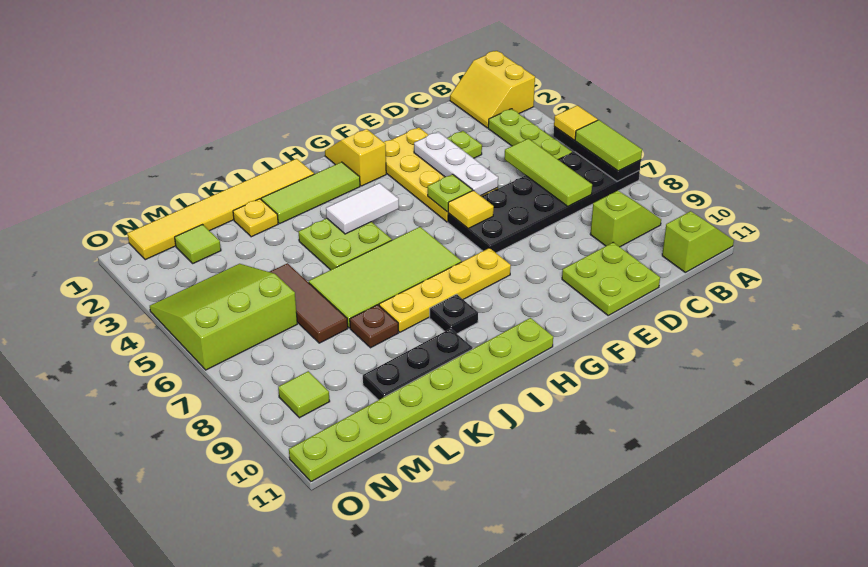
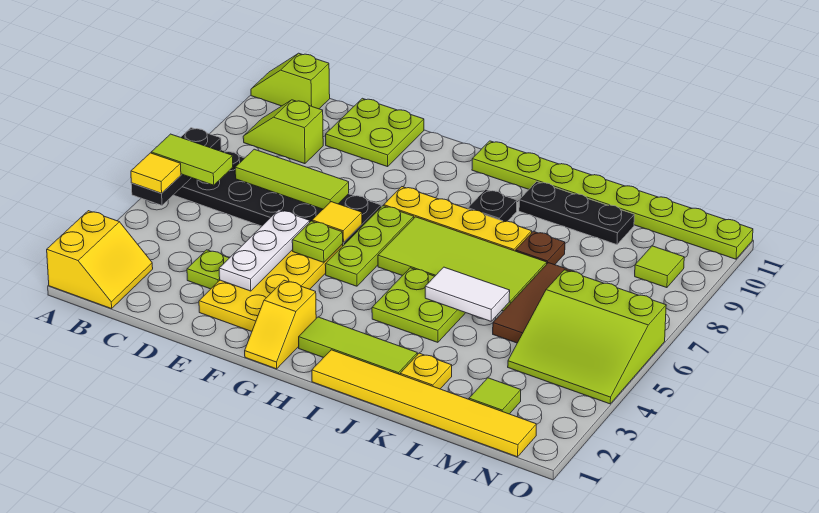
lime 1x2 tile [575,120,642,171] -> lime 1x2 tile turned to [151,134,233,185]
lime 1x3 plate [488,109,572,159] -> lime 1x3 plate moved to [325,206,414,286]
lime 1x3 tile [505,139,592,206] -> lime 1x3 tile turned to [235,149,349,209]
white 1x2 tile [326,183,399,234] -> white 1x2 tile moved to [425,267,510,321]

